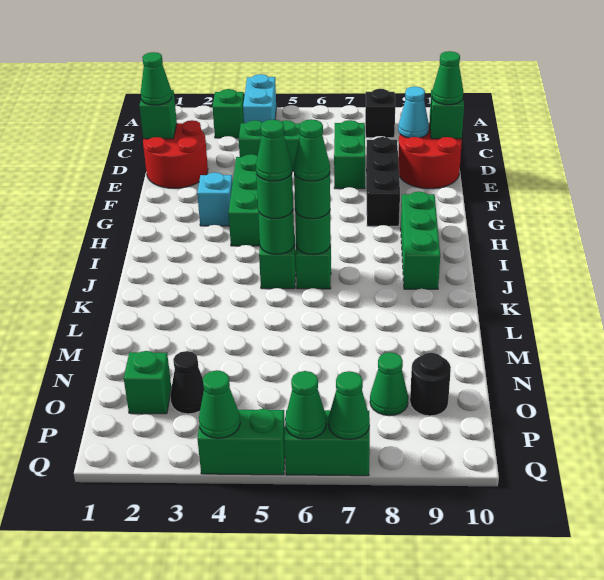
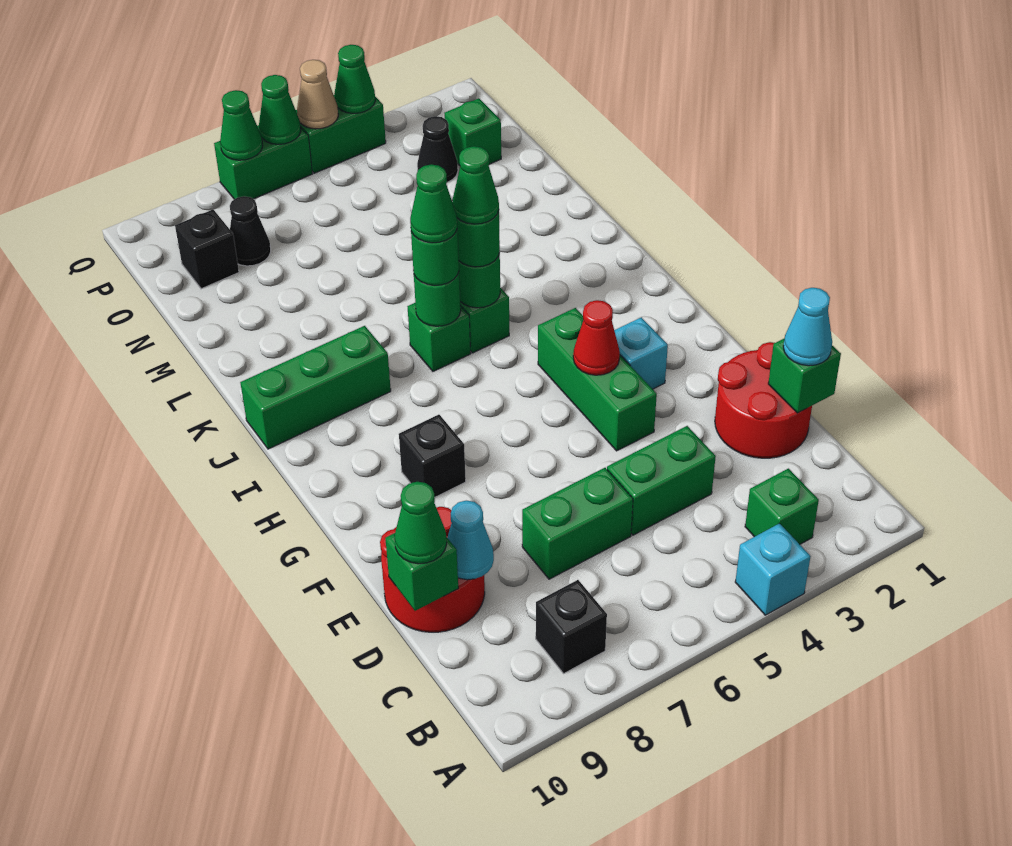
cyan 1x2 brick [243,74,276,123] -> cyan 1x1 brick [735,523,811,615]
green 1x1 cone [141,52,172,105] -> cyan 1x1 cone [783,288,832,366]
green 1x2 brick [334,120,365,189] -> green 1x2 brick turned to [522,468,633,579]
black 1x3 brick [366,137,400,226] -> black 1x1 brick [399,415,466,497]
none -> red 1x1 cone [573,300,620,375]
green 1x3 brick [401,192,440,289] -> green 1x3 brick turned to [240,326,391,449]
green 1x1 cone [370,352,408,416] -> black 1x1 cone [230,196,271,266]
black 1x1 round brick [410,353,451,416] -> black 1x1 brick [175,209,239,289]
none -> tan 1x1 cone [297,60,338,129]

